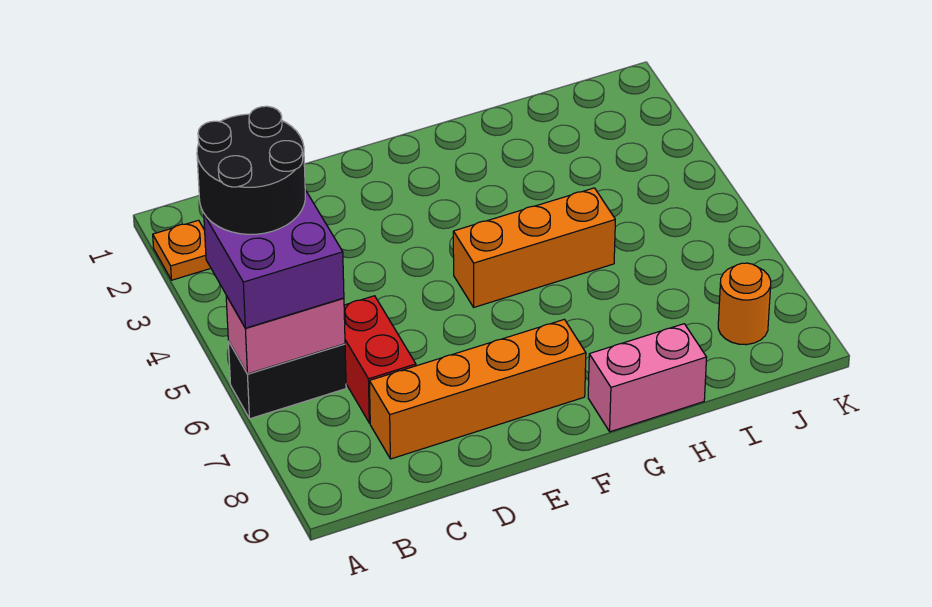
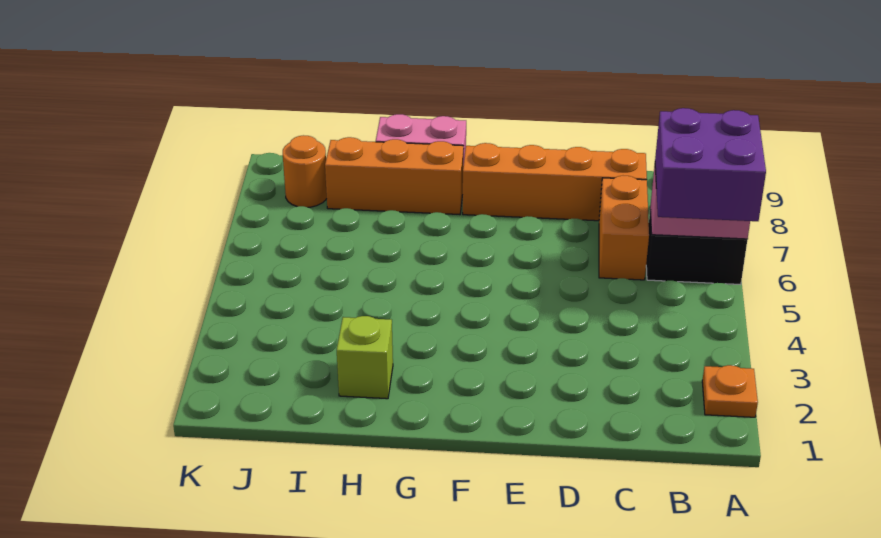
black 2x2 round brick [197,106,305,234] -> none
red 1x2 brick [344,296,416,423] -> orange 1x2 brick [599,176,649,280]
orange 1x3 brick [453,188,615,307] -> orange 1x3 brick moved to [325,137,464,215]
none -> lime 1x1 brick [337,316,393,399]

